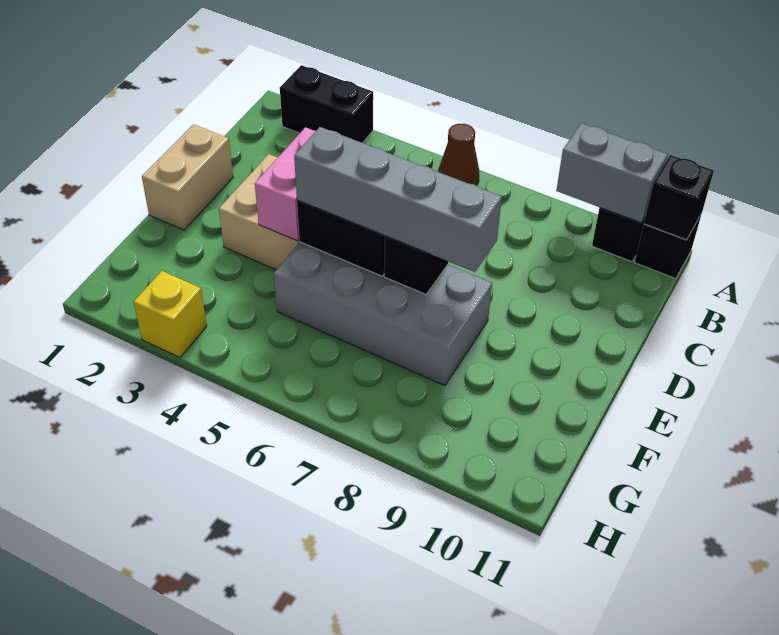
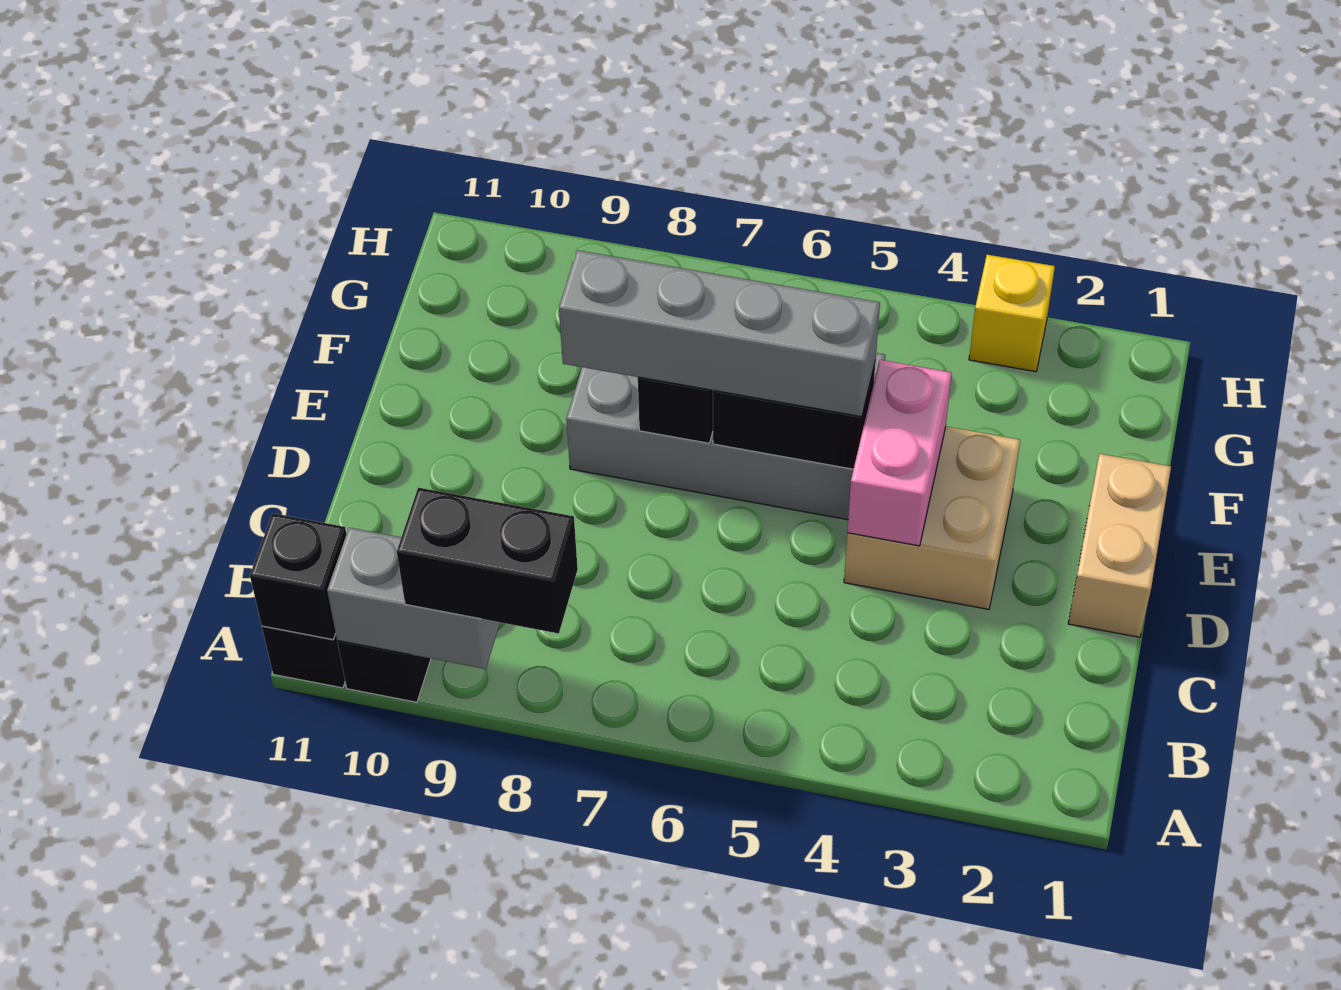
black 1x2 brick [280,65,373,143] -> black 1x2 brick moved to [397,488,578,634]
brown 1x1 cone [438,124,479,186] -> none

